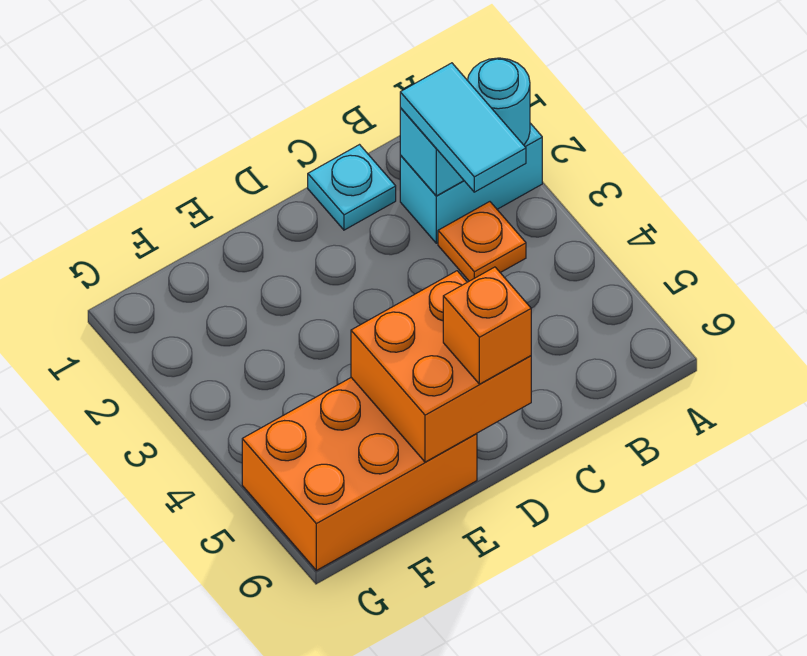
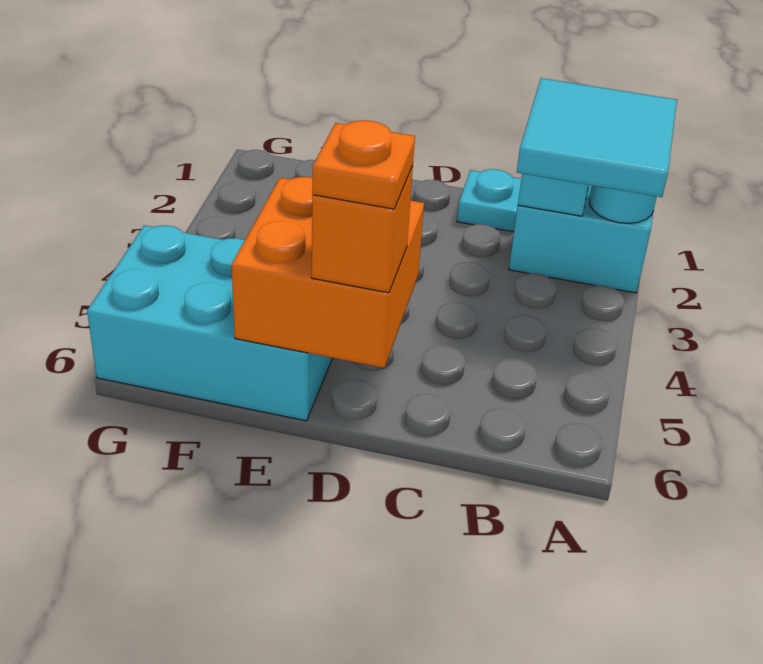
cyan 1x2 tile [400,63,526,192] -> cyan 2x2 tile [517,78,677,197]
orange 1x1 plate [438,202,526,281] -> orange 1x1 plate moved to [312,120,415,209]
orange 2x3 brick [242,378,477,570] -> cyan 2x3 brick [87,225,332,421]

